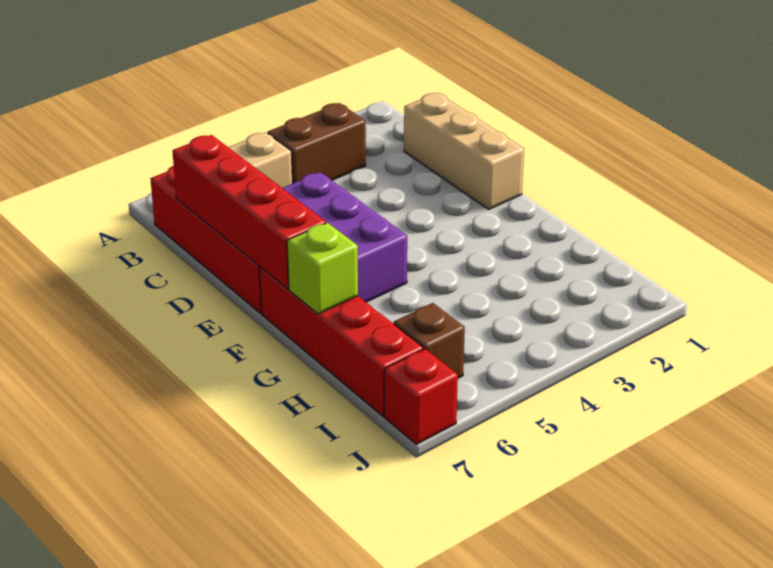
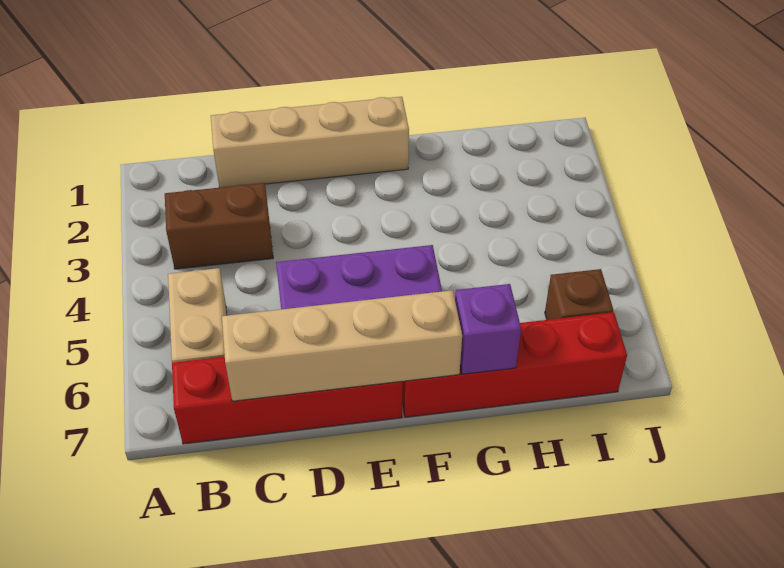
brown 1x2 brick [268,103,366,183] -> brown 1x2 brick turned to [165,183,273,269]
tan 1x3 brick [404,93,524,209] -> tan 1x4 brick [211,97,409,188]
red 1x4 brick [172,135,326,289] -> tan 1x4 brick [222,290,462,401]
lime 1x1 brick [287,223,358,314] -> purple 1x1 brick [455,284,521,374]
red 1x1 brick [384,349,458,444] -> none

